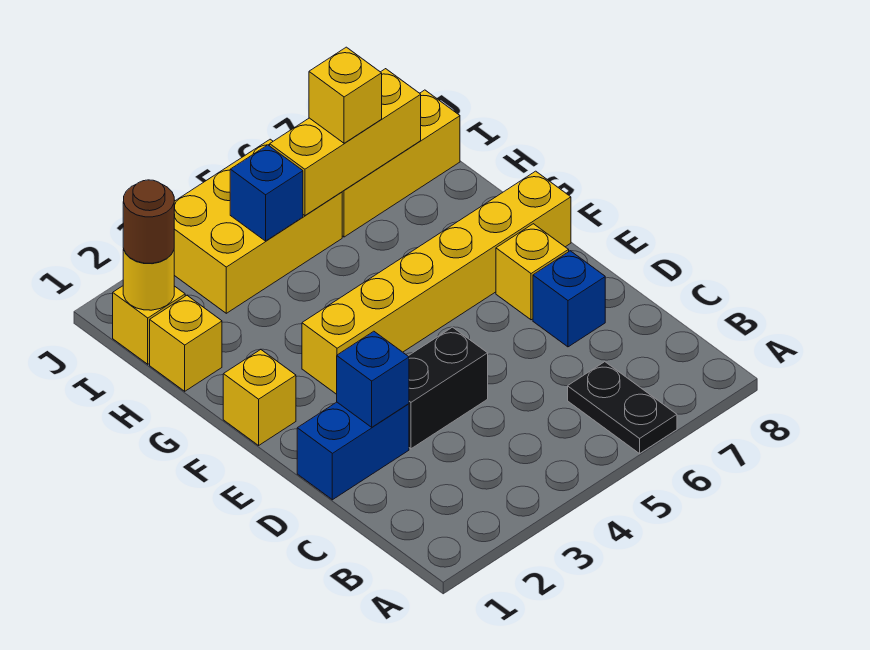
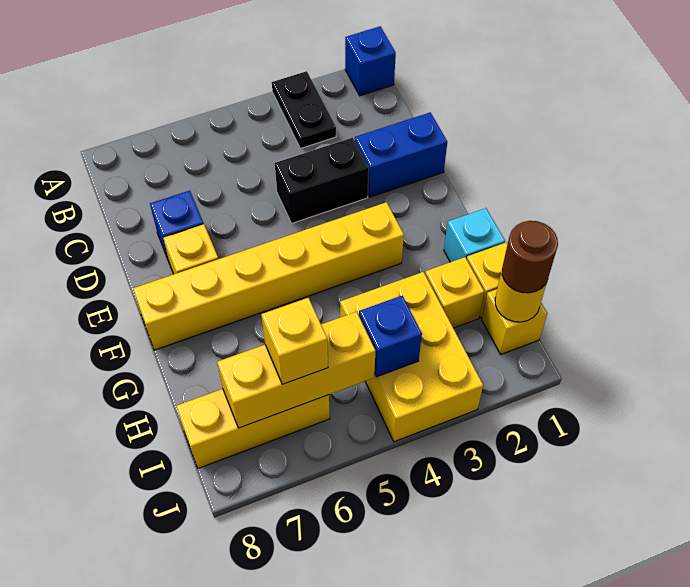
black 1x2 plate [568,362,677,453] -> black 1x2 plate moved to [272,71,336,148]
blue 1x1 brick [337,331,409,427] -> blue 1x1 brick moved to [345,26,396,96]
yellow 1x1 brick [223,349,296,445] -> yellow 1x1 brick moved to [425,257,484,328]
none -> cyan 1x1 brick [444,208,505,262]
yellow 2x3 brick [174,139,342,313] -> yellow 2x3 brick turned to [340,272,483,442]

